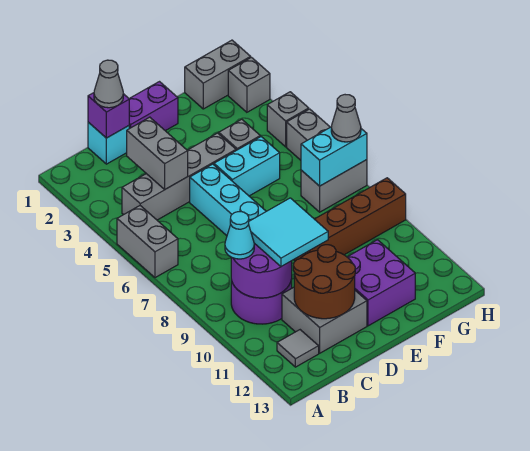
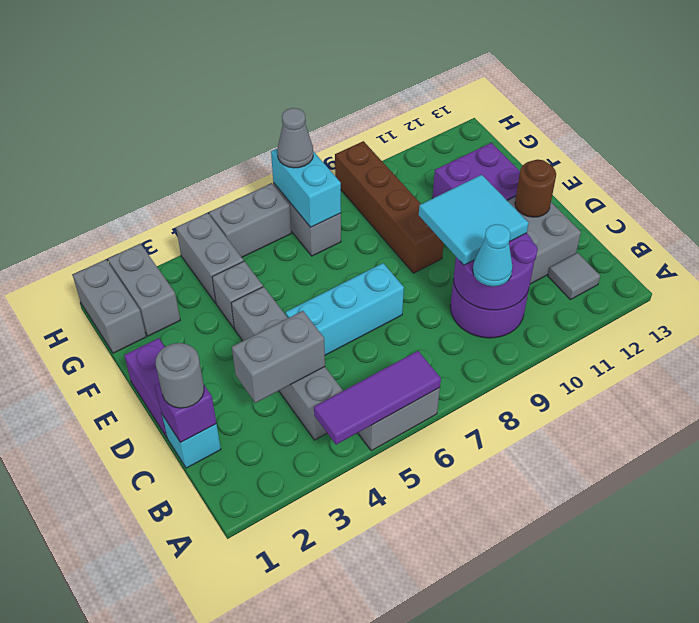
none -> purple 1x3 tile [314,351,441,445]
grey 1x1 cone [94,60,123,108] -> grey 1x1 round brick [156,343,204,408]
brown 2x2 round brick [293,245,355,319] -> brown 1x1 round brick [515,159,556,217]
cyan 1x2 brick [214,137,280,196] -> none
grey 1x1 brick [228,57,270,112] -> grey 1x2 brick [108,244,180,336]
grey 1x1 brick [267,92,309,147] -> grey 1x2 brick [176,213,244,303]

